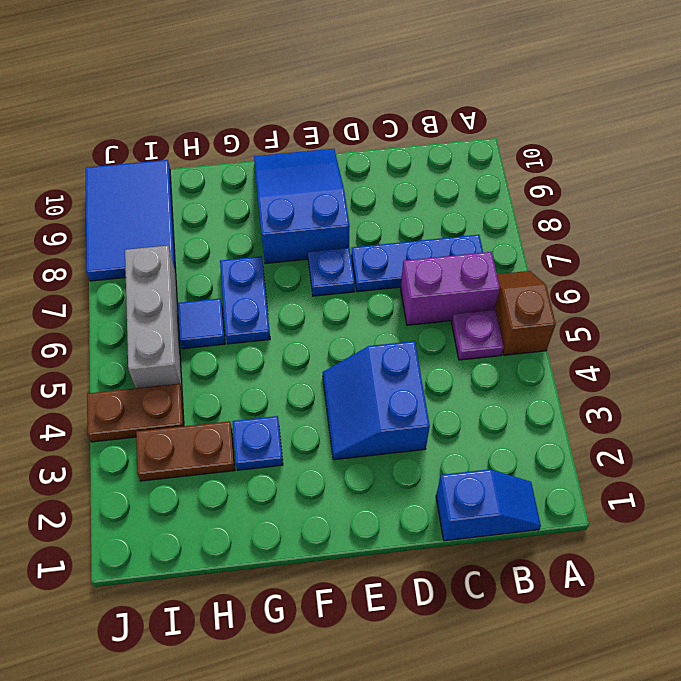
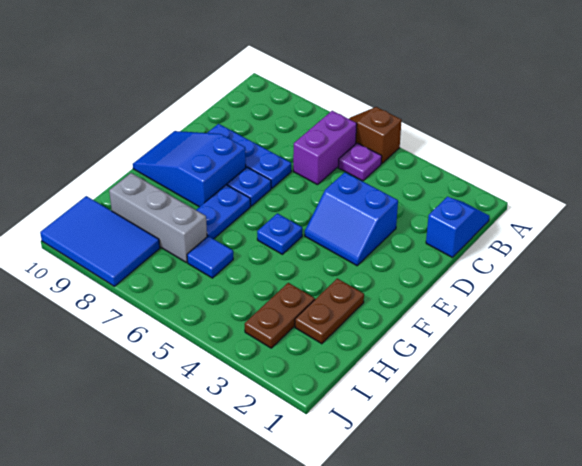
blue 1x3 plate [351,235,483,292] -> blue 1x3 plate turned to [207,124,291,188]
blue 1x1 plate [232,416,283,470] -> blue 1x1 plate moved to [257,213,302,254]
blue 1x2 plate [220,256,270,344] -> blue 1x2 plate turned to [196,185,250,239]
brown 1x2 plate [87,384,184,442] -> brown 1x2 plate moved to [295,278,364,344]
grey 1x3 brick [125,246,182,389] -> grey 1x3 brick moved to [109,173,207,262]

